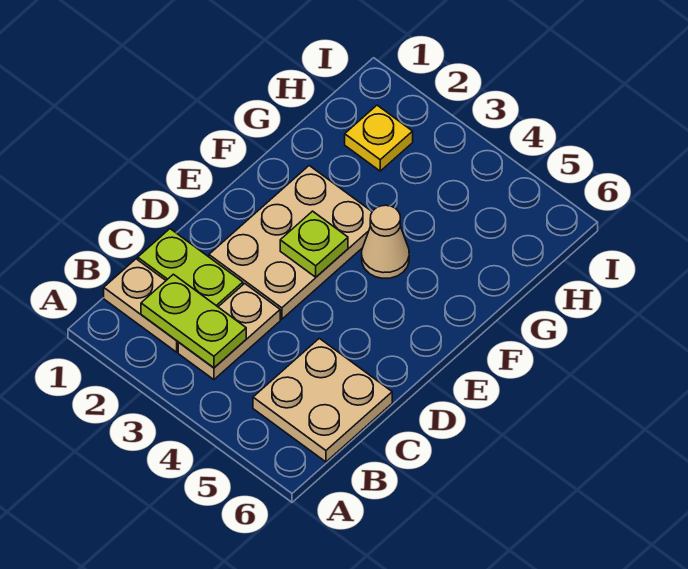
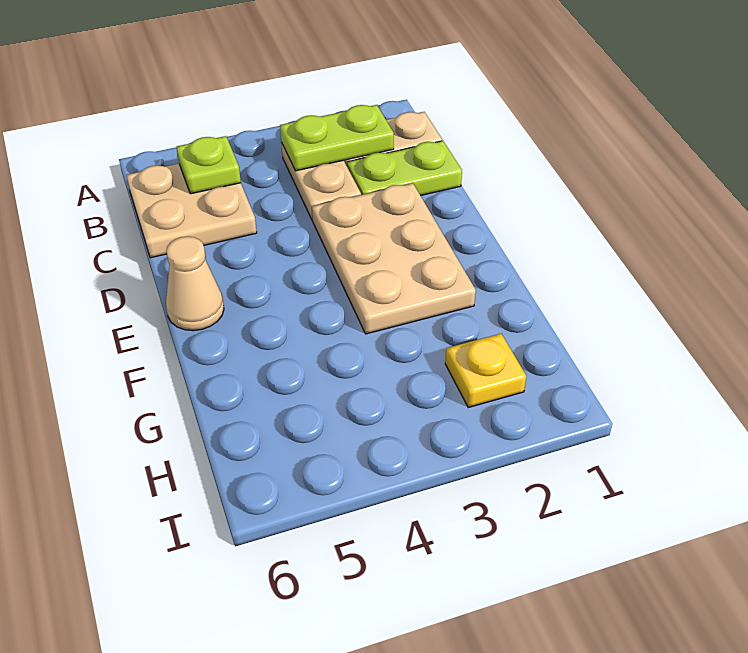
lime 1x1 plate [280,211,348,277] -> lime 1x1 plate moved to [176,136,241,194]
tan 1x1 cone [362,205,409,278] -> tan 1x1 cone moved to [166,236,224,331]

